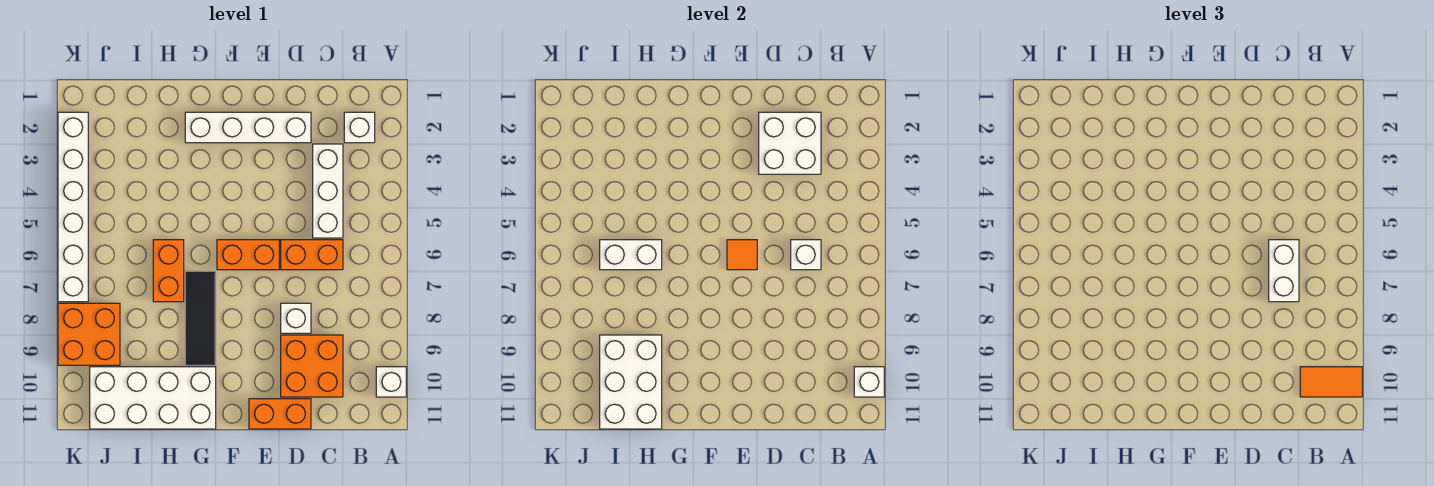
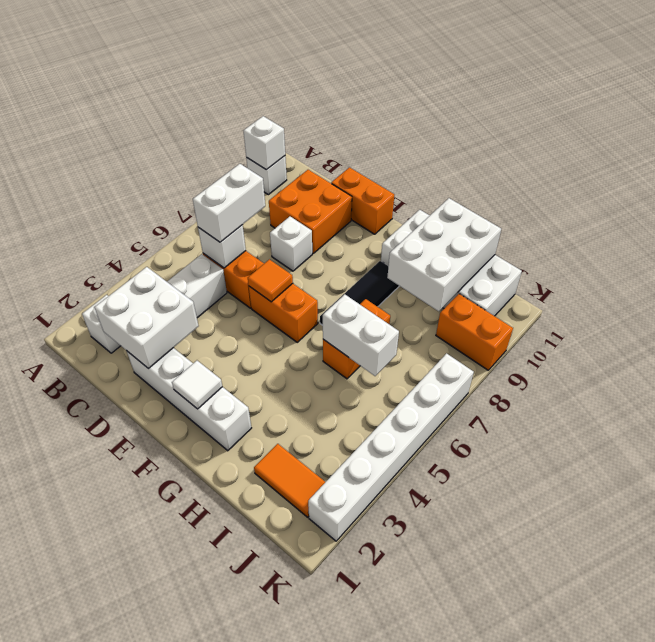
orange 1x2 tile [1300,367,1362,397] -> orange 1x2 tile moved to [254,444,325,517]
none -> white 1x1 tile [172,361,222,409]
orange 2x2 brick [58,303,120,365] -> orange 1x2 brick [436,294,513,370]

